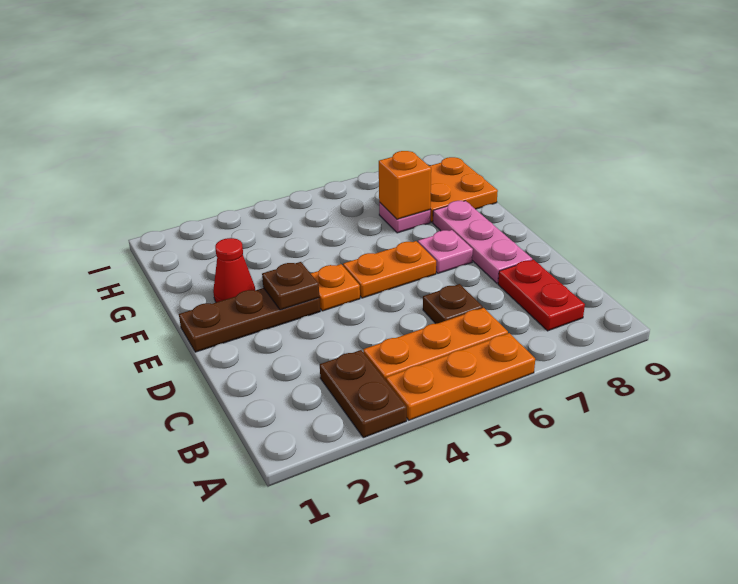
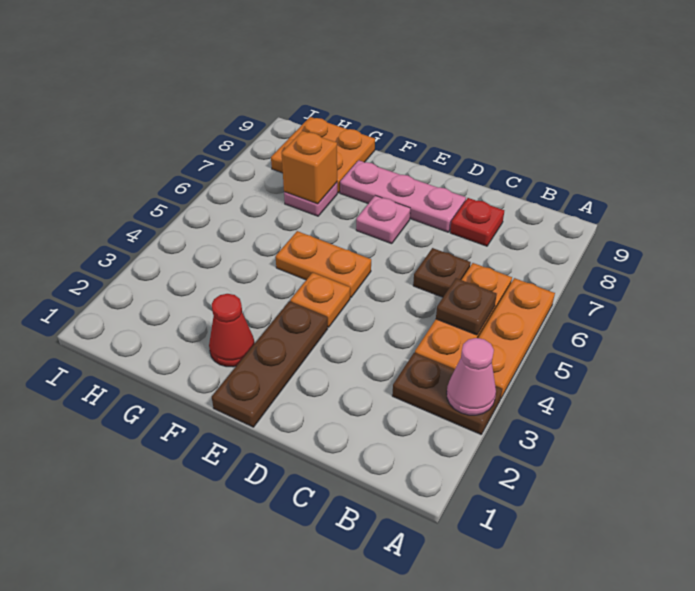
none -> pink 1x1 cone [447,338,496,415]
red 1x2 plate [498,260,585,331] -> red 1x1 plate [450,198,504,246]
brown 1x1 plate [262,262,319,310] -> brown 1x1 plate moved to [436,278,497,335]
orange 1x2 plate [343,241,436,298] -> orange 1x2 plate turned to [276,231,371,298]

